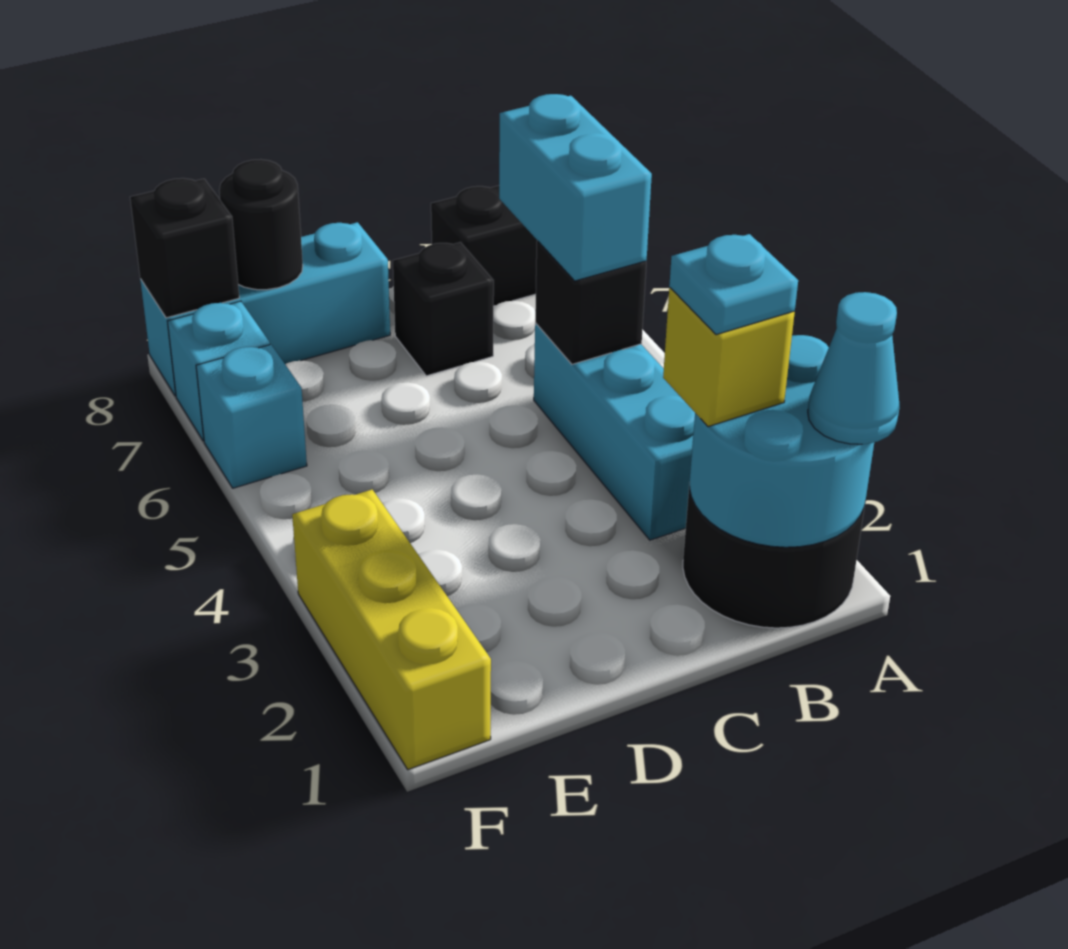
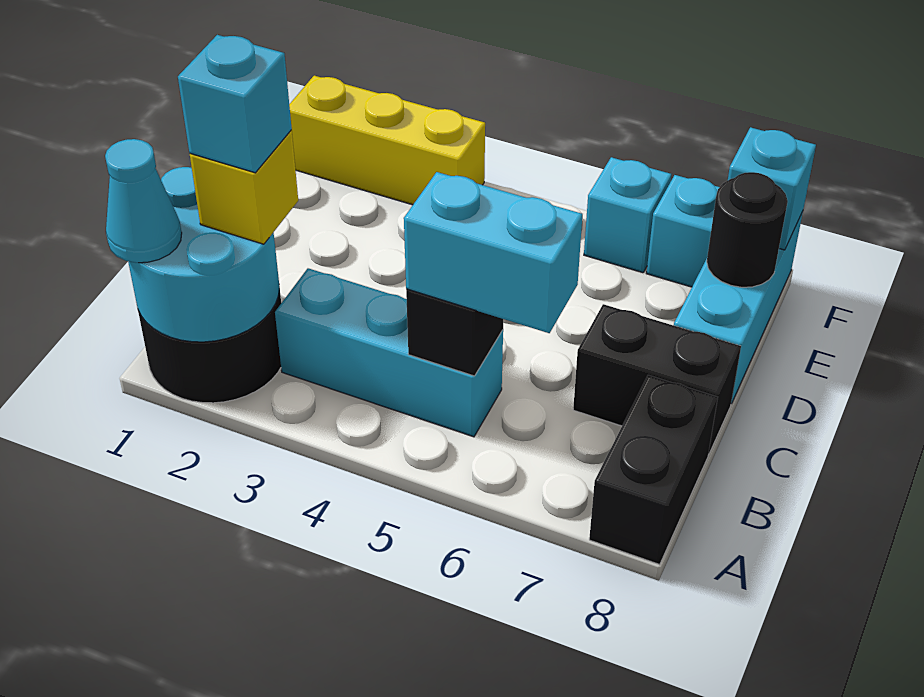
cyan 1x1 plate [669,234,798,335] -> cyan 1x1 brick [178,35,292,173]
black 1x1 brick [393,242,494,376] -> black 1x2 brick [573,304,741,453]
black 1x1 brick [130,178,239,318] -> cyan 1x1 brick [728,127,816,250]

